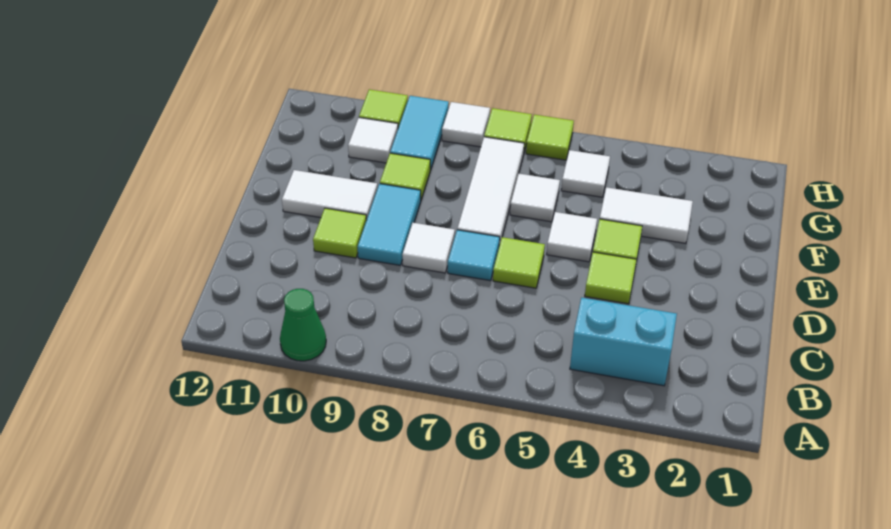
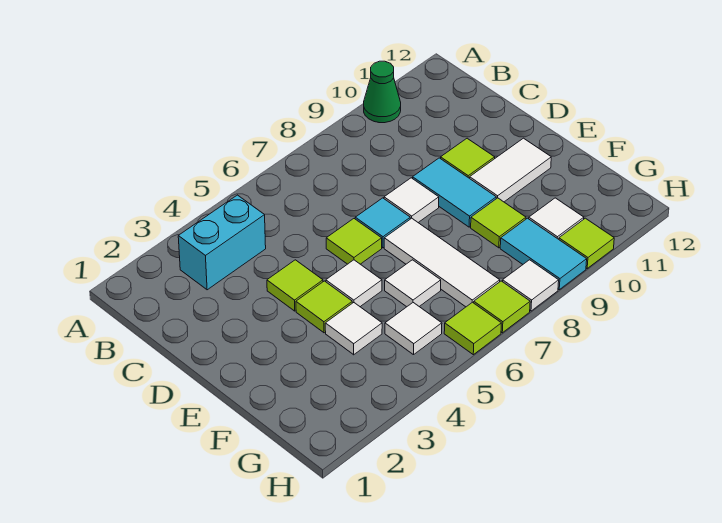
white 1x2 tile [600,187,693,243] -> white 1x1 tile [325,303,382,355]

